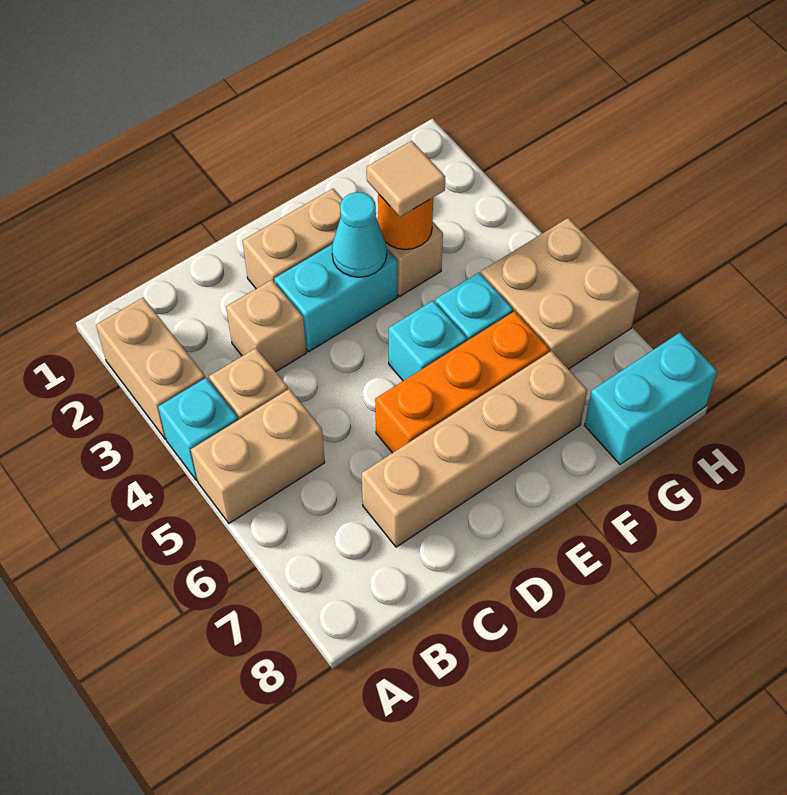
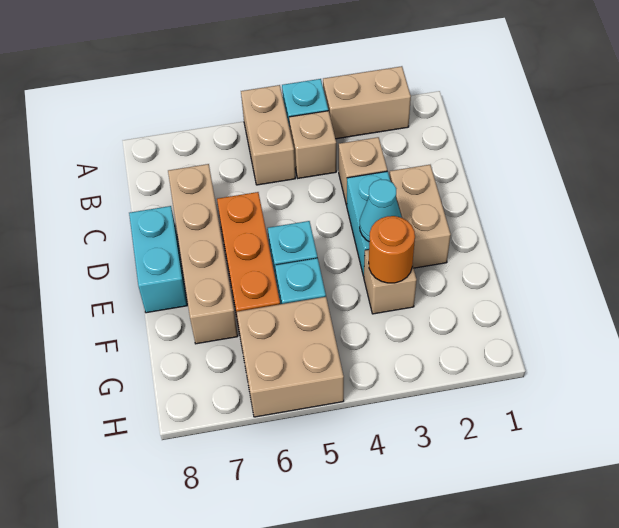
tan 1x1 tile [367,141,445,217] -> none
cyan 1x2 brick [584,333,717,464] -> cyan 1x2 brick moved to [129,206,187,313]

